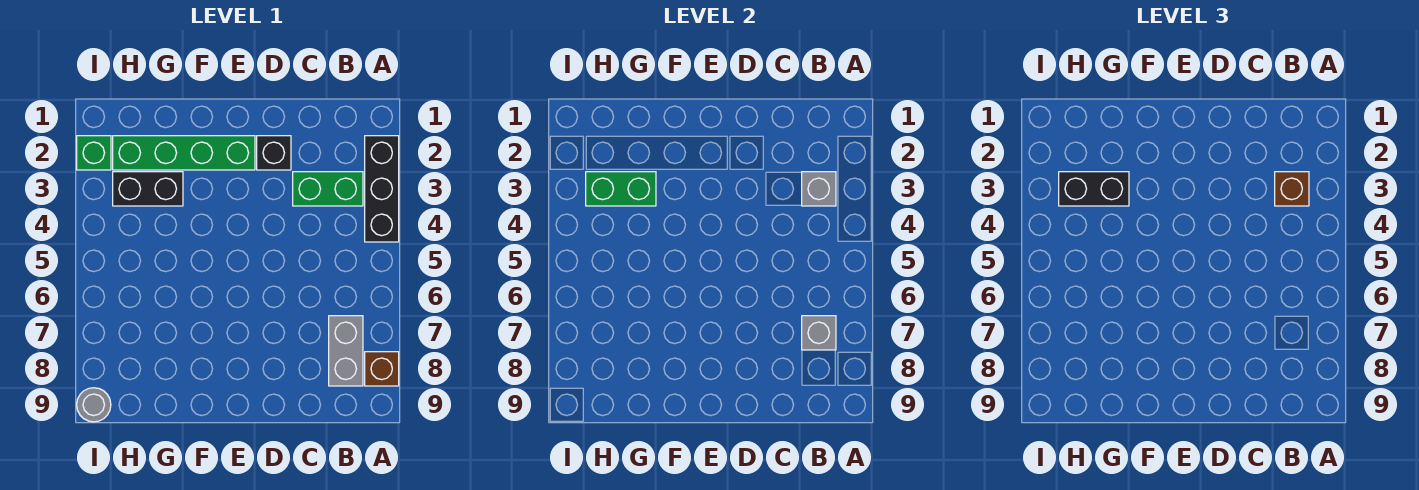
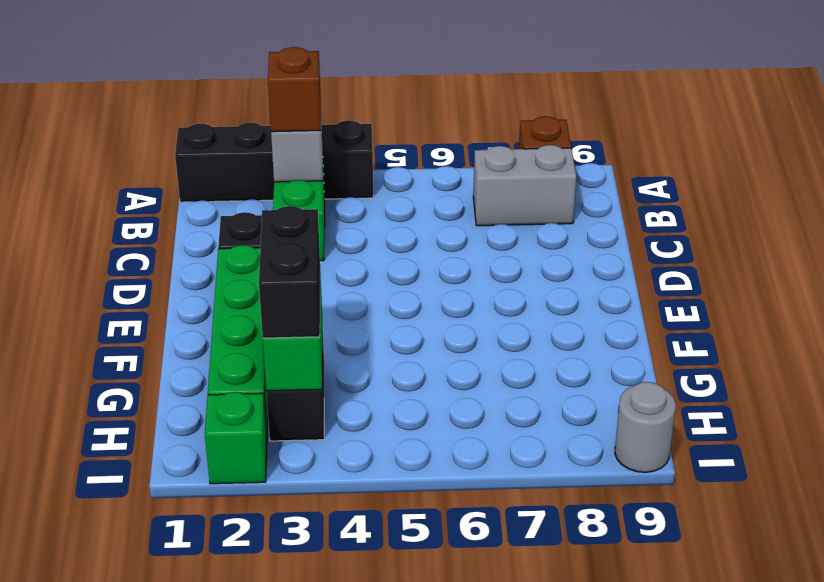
black 1x3 brick [365,136,399,242] -> black 1x4 brick [175,120,373,202]
grey 1x1 brick [802,316,836,350] -> none

